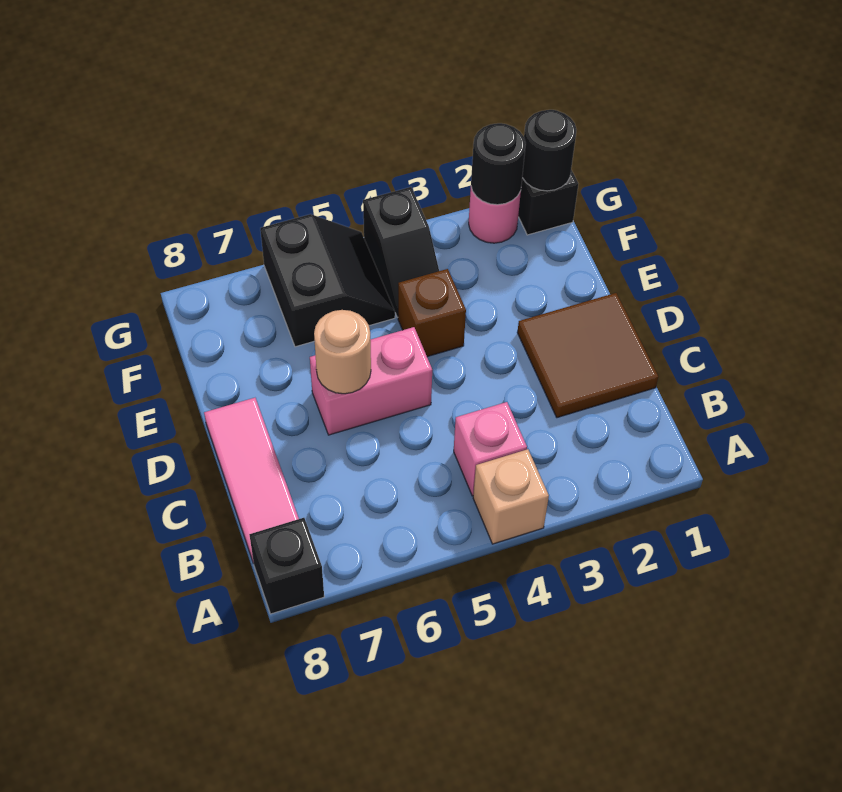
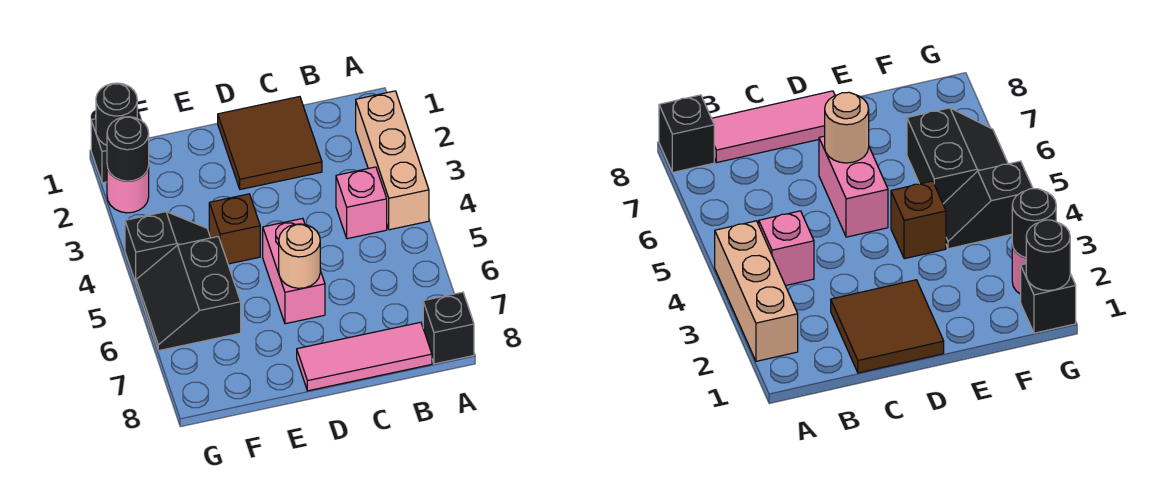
tan 1x1 brick [473,449,549,544] -> tan 1x3 brick [356,91,429,230]
black 2x2 slope [260,214,395,347] -> black 2x2 slope turned to [136,237,241,351]

